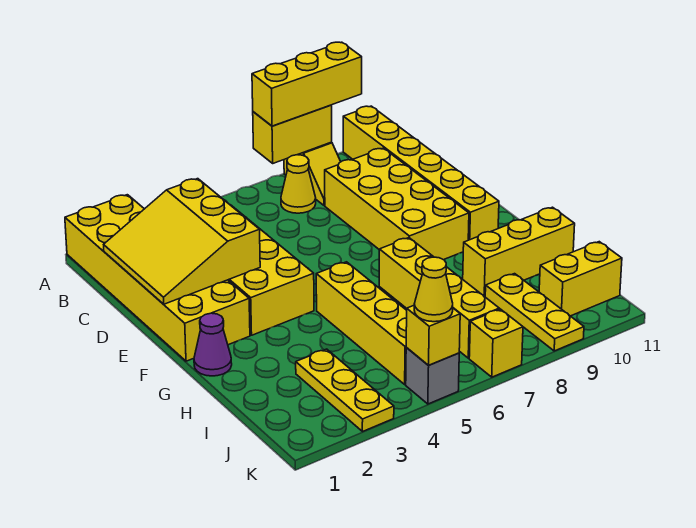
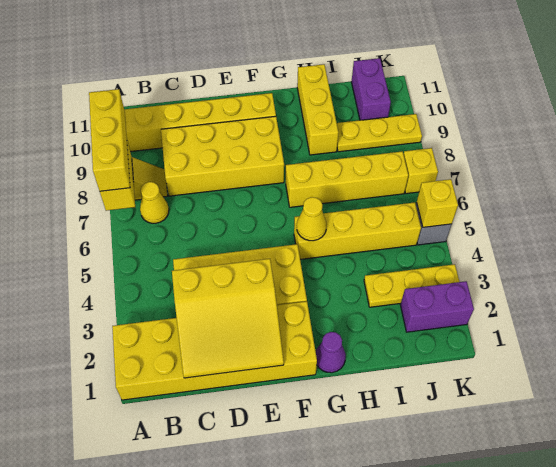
none -> purple 1x2 brick [401,281,474,332]
yellow 1x2 brick [539,242,622,316] -> purple 1x2 brick [351,58,391,120]
yellow 1x1 cone [414,257,453,322] -> yellow 1x1 cone moved to [297,197,326,241]

